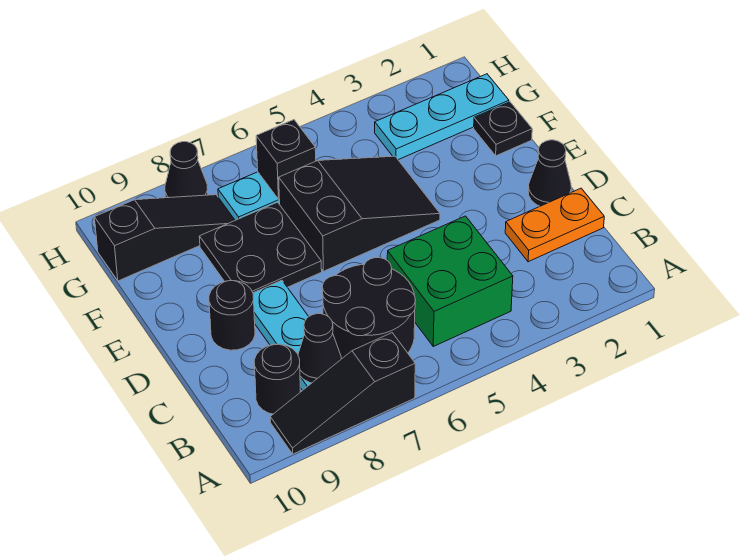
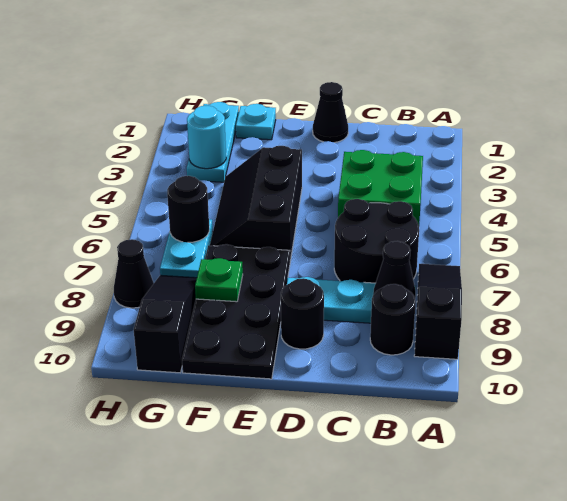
black 1x3 slope [270,333,415,454] -> black 1x3 slope turned to [414,264,462,359]
orange 1x2 plate [505,188,604,262] -> none
black 2x3 slope [279,156,440,271] -> black 2x3 slope turned to [210,146,302,261]
black 2x2 plate [199,202,322,293] -> black 2x4 plate [182,244,290,379]
black 1x1 plate [474,102,532,156] -> cyan 1x1 plate [236,104,276,140]
none -> green 1x1 plate [195,258,243,302]
none -> cyan 1x1 round brick [187,106,226,169]
black 1x1 brick [256,120,316,199] -> black 1x1 round brick [167,176,209,242]

